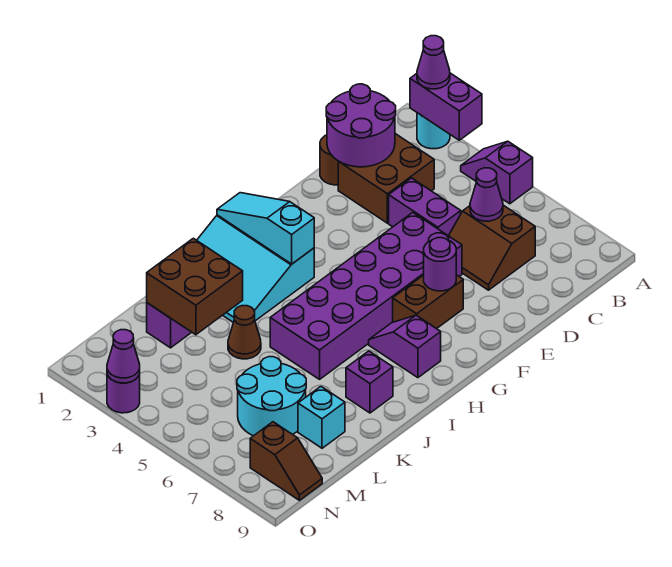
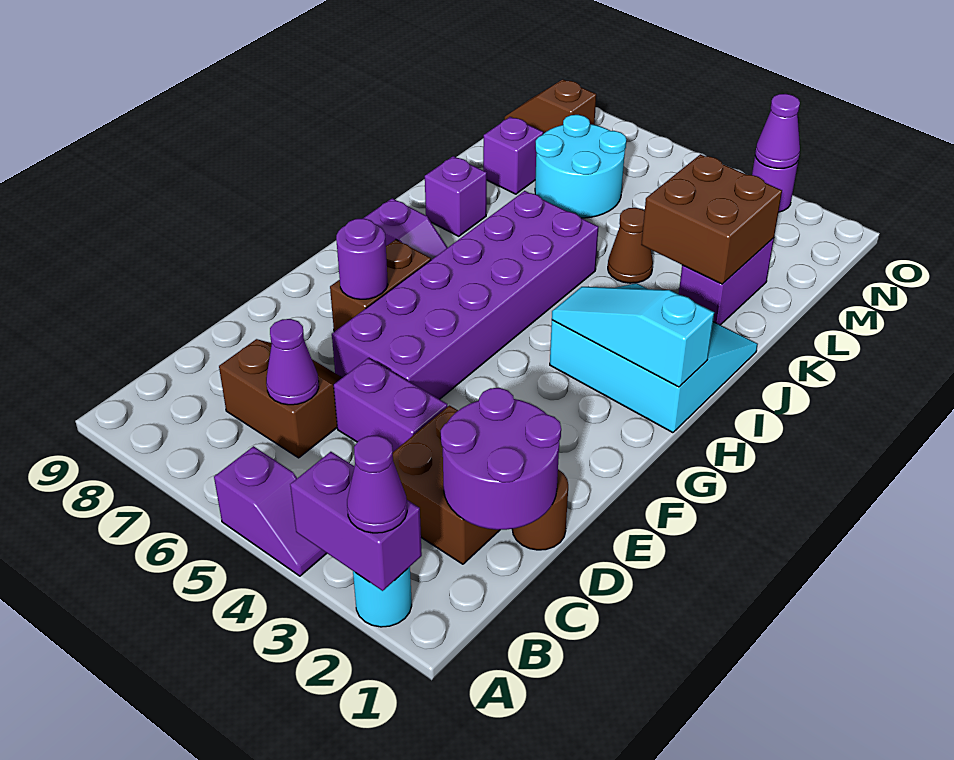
cyan 1x3 slope [217,193,314,264] -> cyan 1x3 slope turned to [552,287,714,387]
cyan 1x1 brick [298,387,345,448] -> purple 1x1 brick [483,117,543,194]

